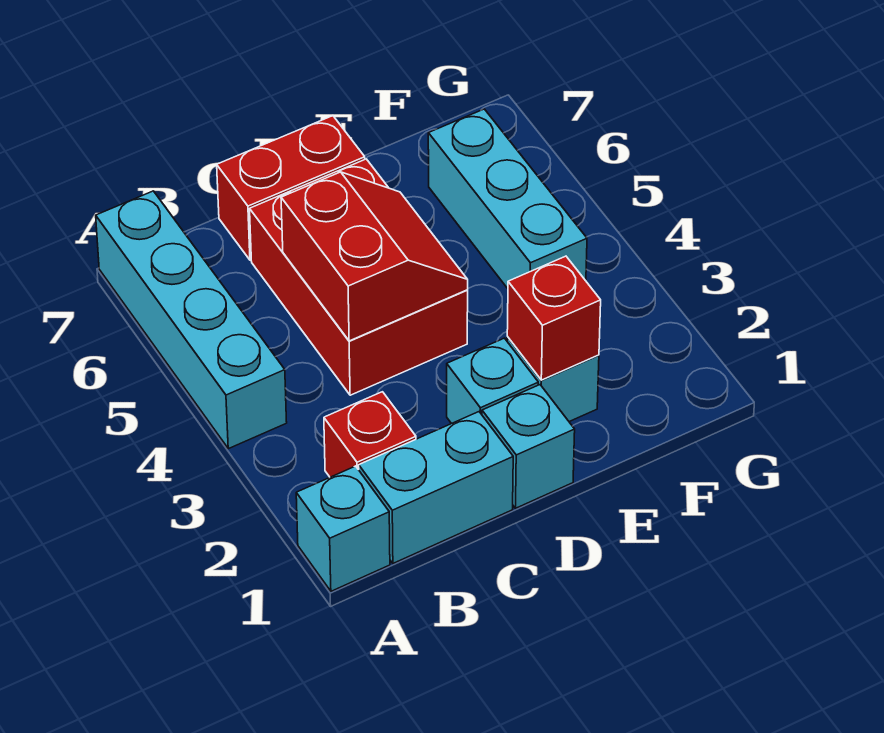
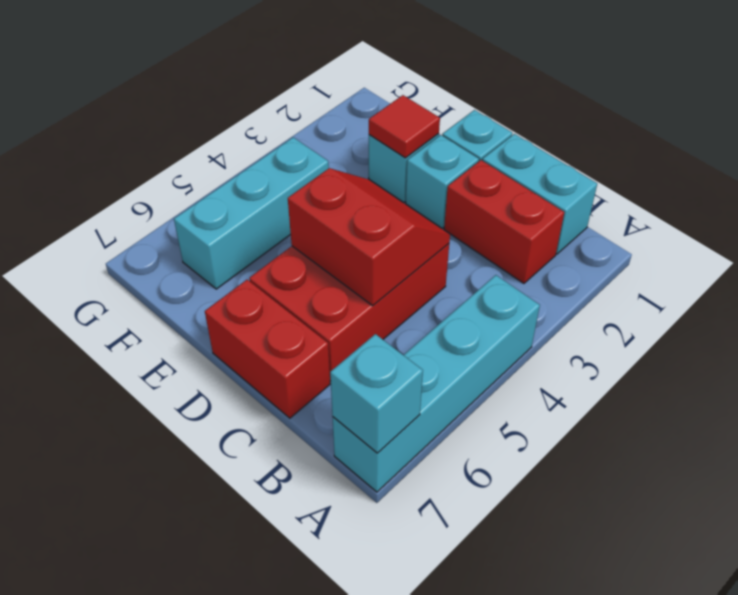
cyan 1x1 brick [296,466,390,591] -> cyan 1x1 brick moved to [330,334,423,453]
red 1x1 brick [324,392,416,477] -> red 1x2 brick [444,160,564,283]
red 2x2 slope [281,172,468,341] -> red 2x2 slope turned to [288,168,450,306]
red 1x1 brick [507,256,601,380] -> red 1x1 tile [369,95,440,158]

